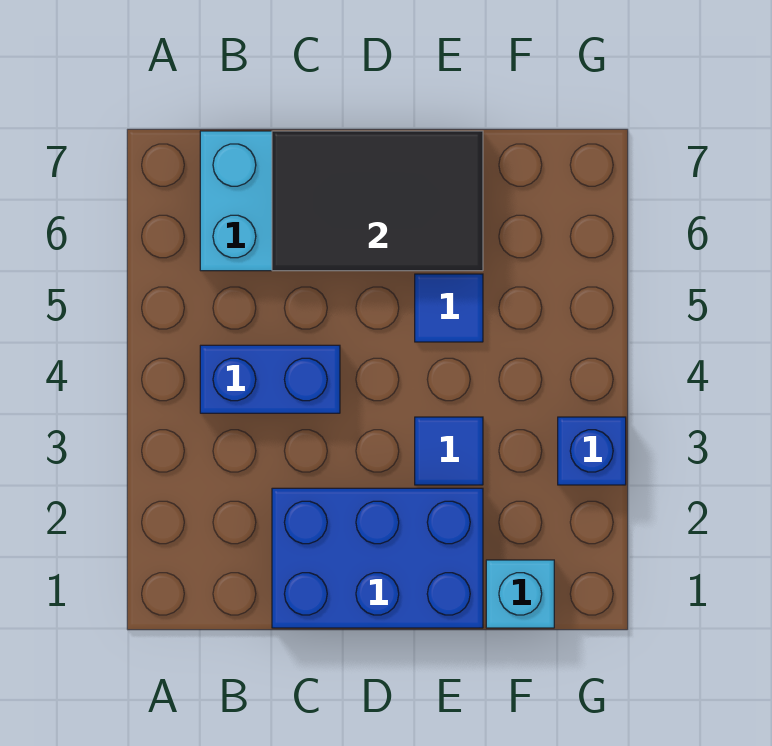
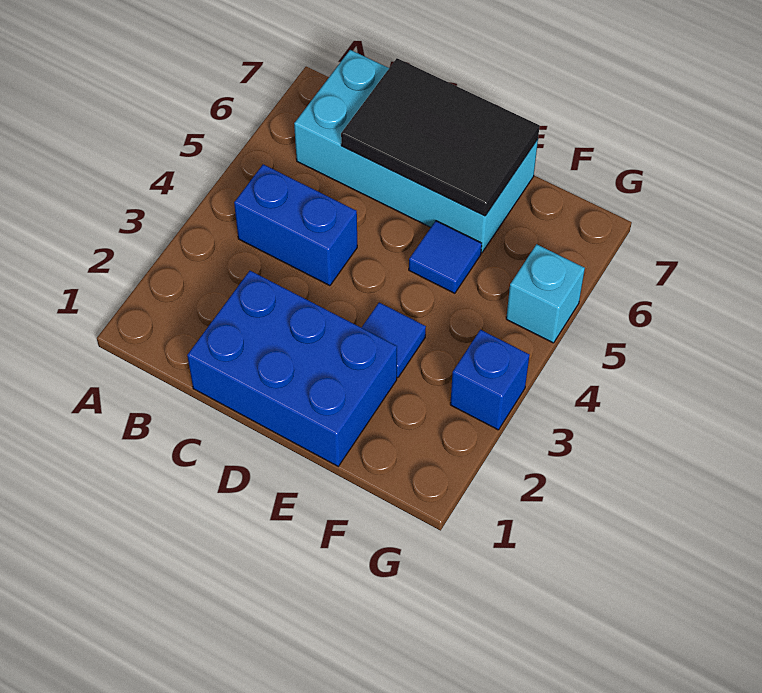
cyan 1x1 brick [486,560,554,628] -> cyan 1x1 brick moved to [506,244,585,343]

